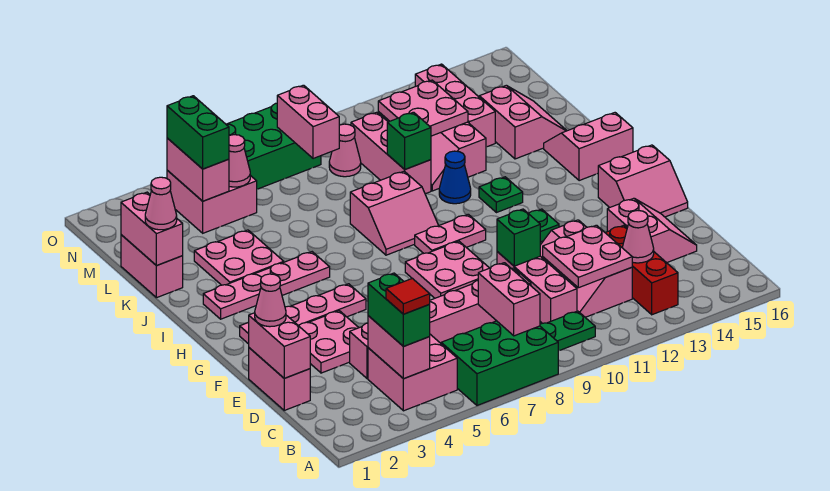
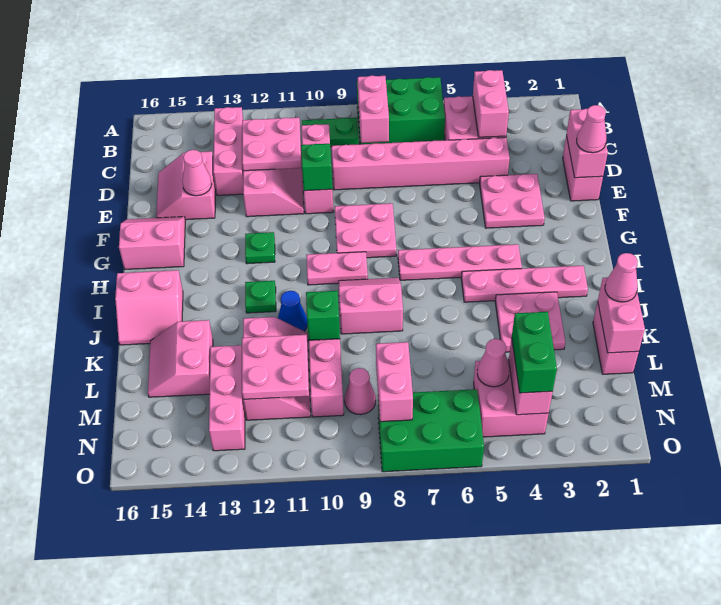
green 1x2 brick [368,273,430,346] -> none
red 1x1 tile [386,278,430,314] -> none
red 1x3 brick [605,225,678,315] -> pink 1x3 brick [213,107,243,195]
pink 1x1 cone [622,210,654,263] -> pink 1x1 cone moved to [182,150,212,196]
pink 1x4 plate [240,284,366,344] -> pink 1x4 plate moved to [398,244,522,280]

